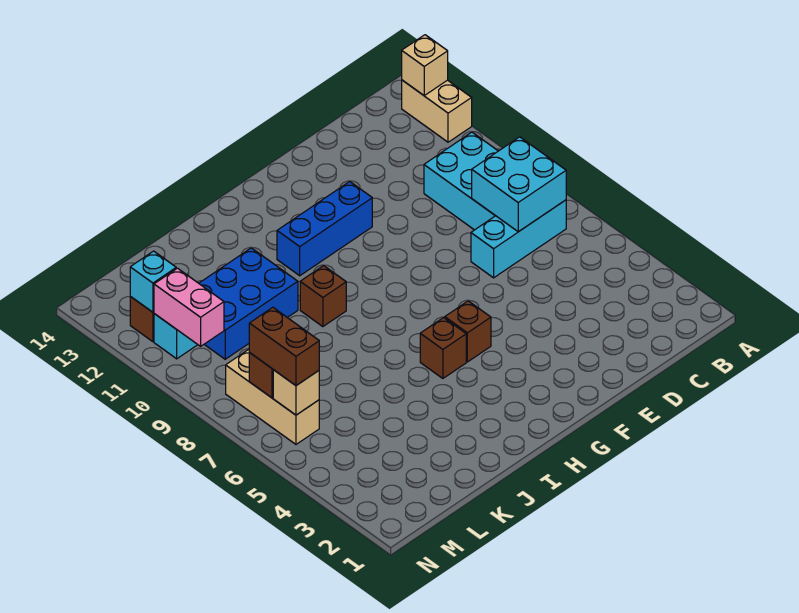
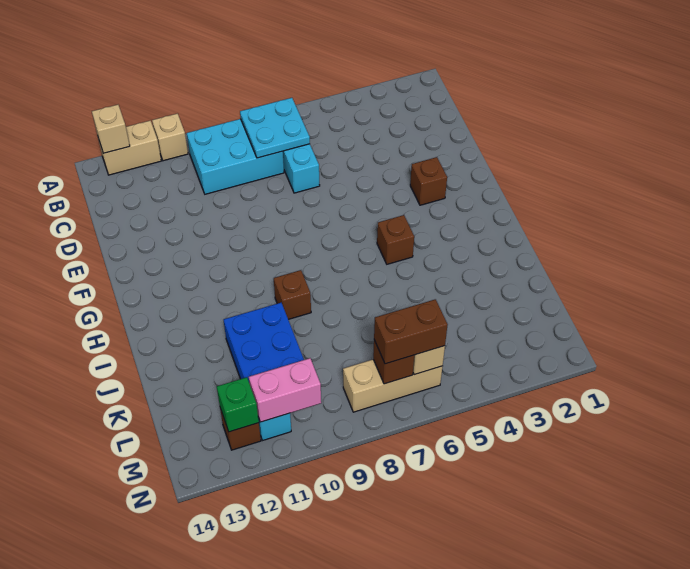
none -> tan 1x1 brick [152,114,188,161]
cyan 2x2 brick [472,137,566,232] -> cyan 2x2 plate [240,98,310,158]
blue 1x3 brick [277,181,372,276] -> none
brown 1x1 brick [445,301,491,362] -> brown 1x1 brick moved to [410,157,447,205]
cyan 1x1 brick [130,251,176,312] -> green 1x1 brick [217,377,259,432]

